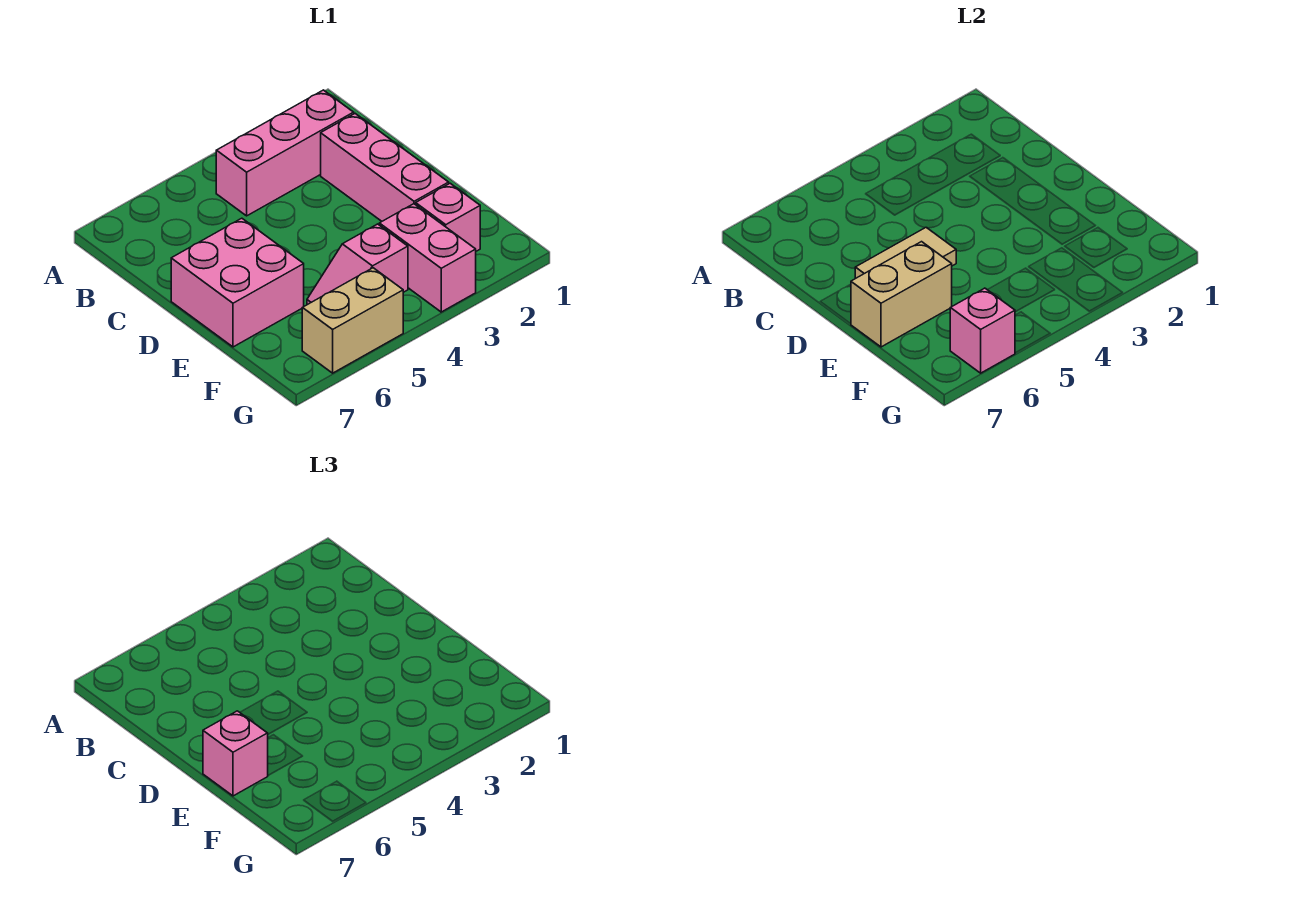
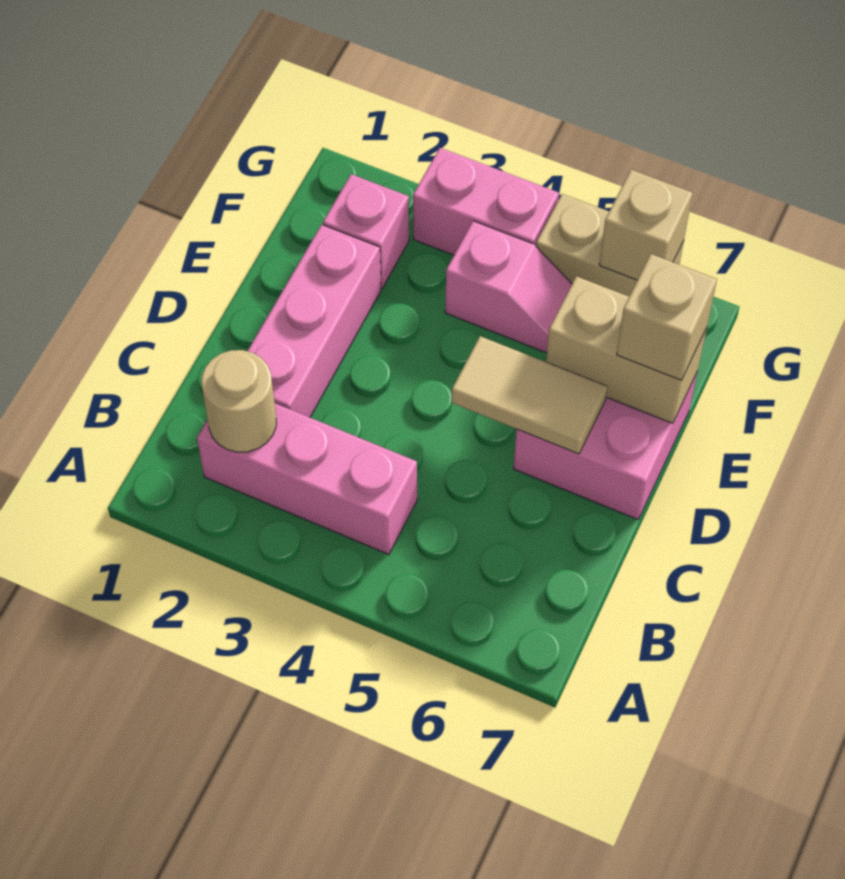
none -> tan 1x1 round brick [202,350,276,452]
pink 1x1 brick [203,711,268,796] -> tan 1x1 brick [617,254,717,380]
pink 1x2 brick [379,204,476,312] -> pink 1x2 brick turned to [413,148,559,255]
pink 1x1 brick [950,288,1015,373] -> tan 1x1 brick [599,170,693,280]

